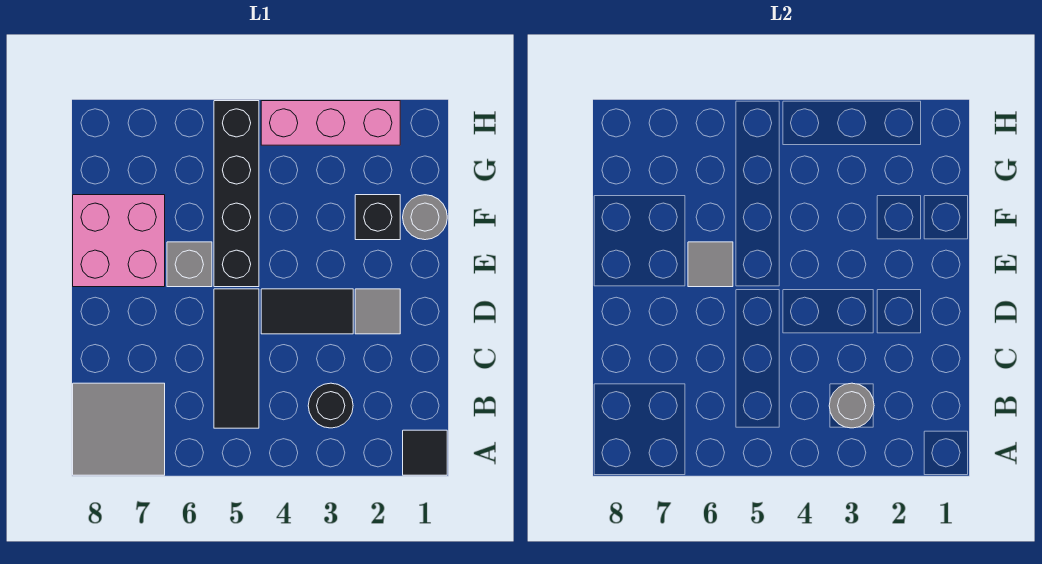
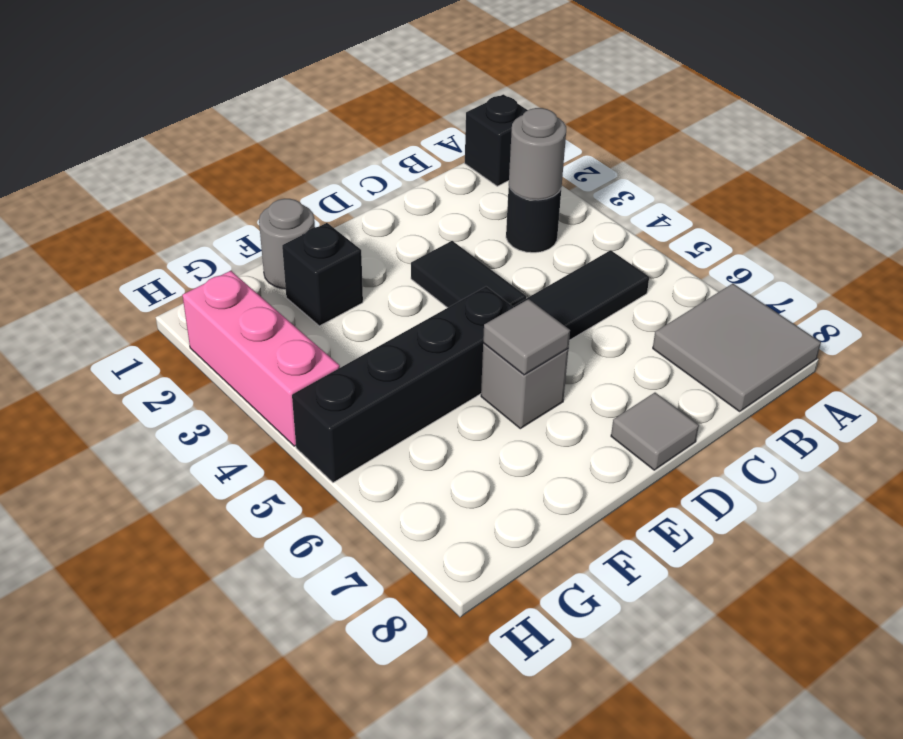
black 1x1 tile [403,430,447,475] -> black 1x1 brick [465,94,528,186]
grey 1x1 tile [355,289,400,334] -> grey 1x1 tile moved to [611,393,699,470]
pink 2x2 brick [73,195,165,287] -> none

